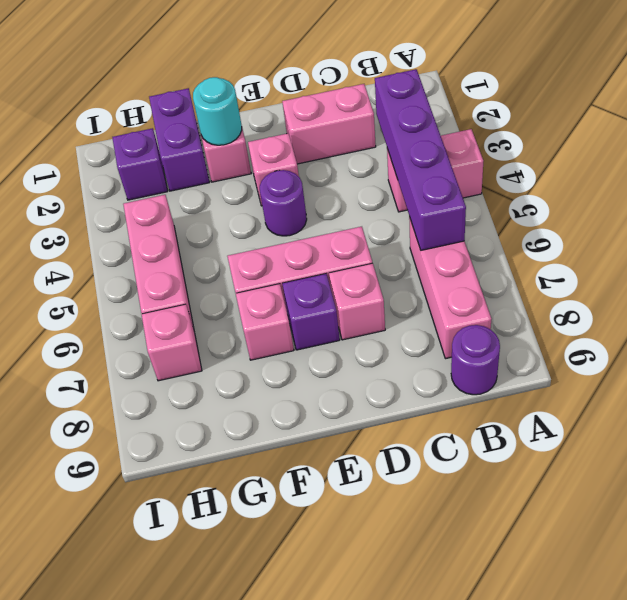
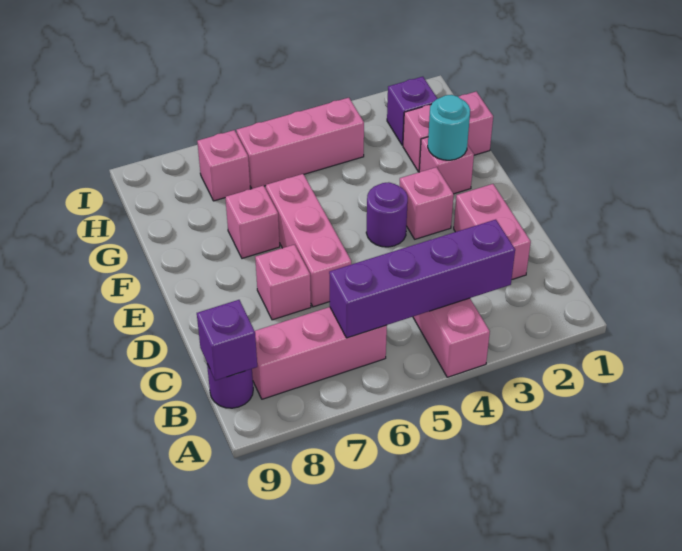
purple 1x1 brick [282,274,340,350] -> purple 1x1 brick moved to [197,300,257,381]
purple 1x2 brick [149,88,210,191] -> pink 1x2 brick [403,92,493,172]

